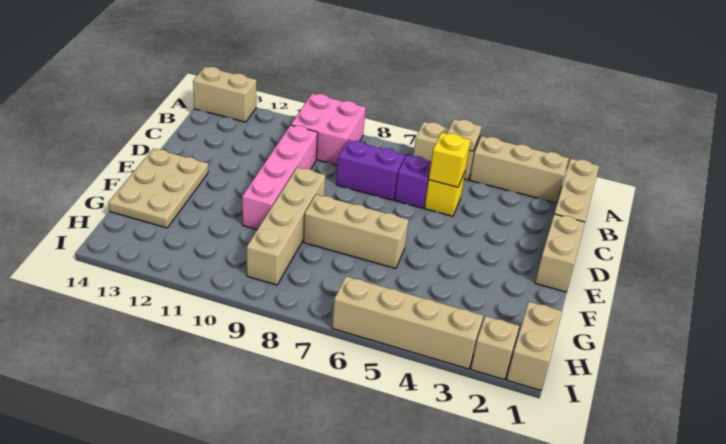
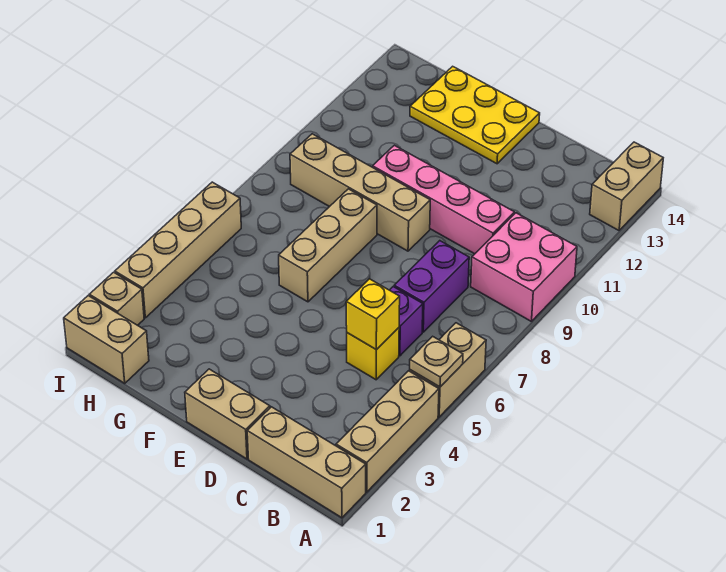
tan 2x3 plate [109,149,208,228] -> yellow 2x3 plate [410,66,540,164]

